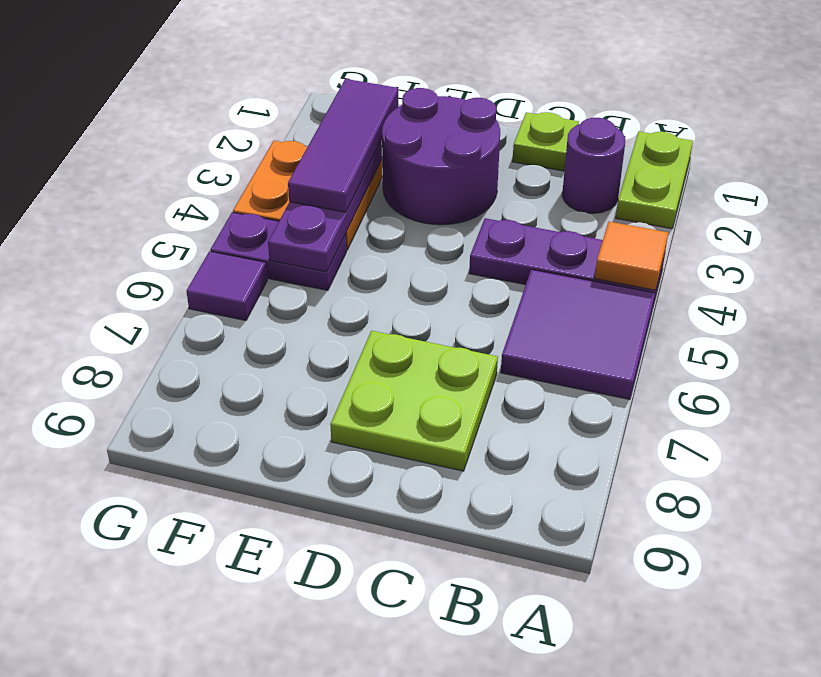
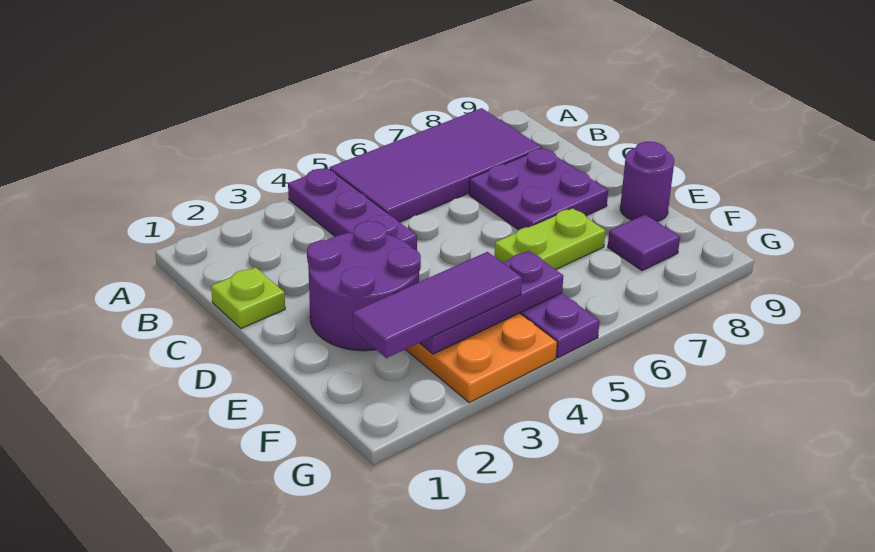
lime 1x2 plate [616,132,693,229] -> lime 1x2 plate moved to [494,208,606,270]
orange 1x1 tile [595,222,668,290] -> none
purple 2x2 tile [501,269,655,399] -> purple 2x4 tile [330,108,542,222]
purple 1x1 round brick [562,118,625,213] -> purple 1x1 round brick moved to [620,142,674,222]
lime 2x2 plate [330,331,498,471] -> purple 2x2 plate [469,148,608,230]
purple 1x1 tile [186,251,267,320] -> purple 1x1 tile moved to [608,214,680,271]

